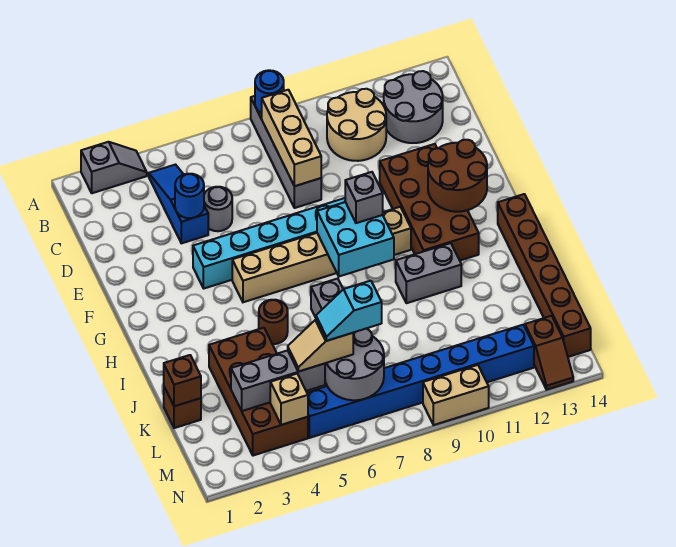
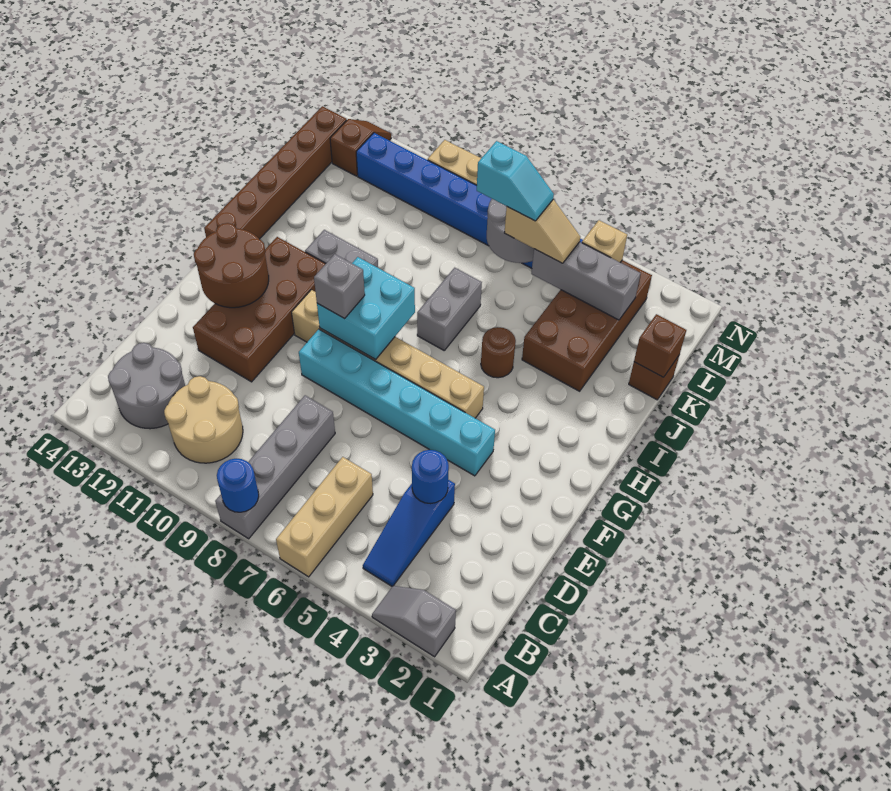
tan 1x3 brick [262,90,321,186] -> tan 1x3 brick moved to [276,457,373,577]
grey 1x1 round brick [204,187,232,231] -> none

